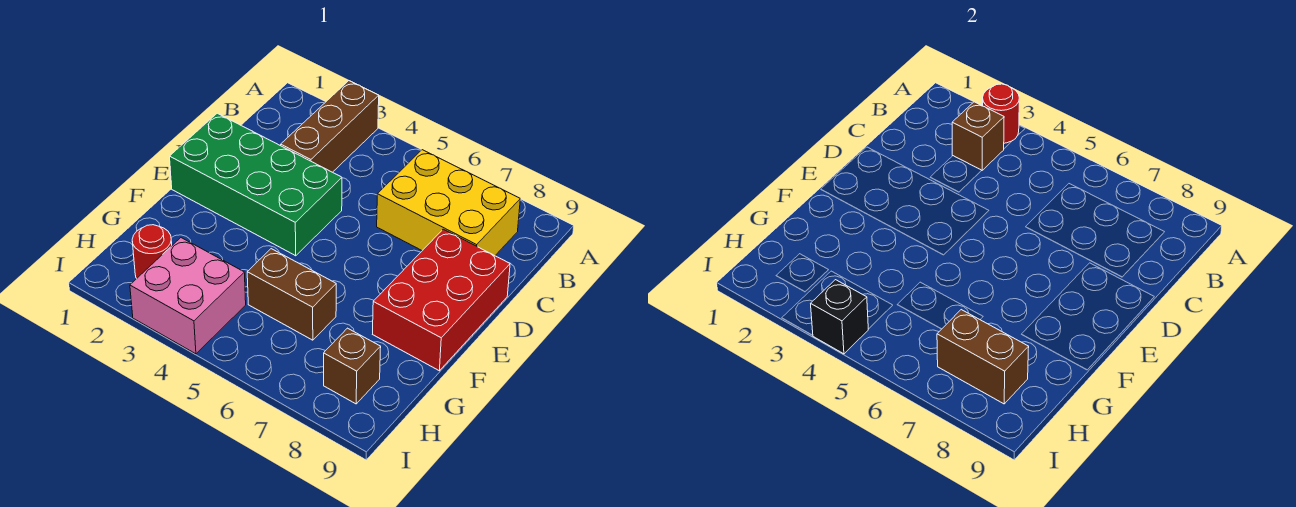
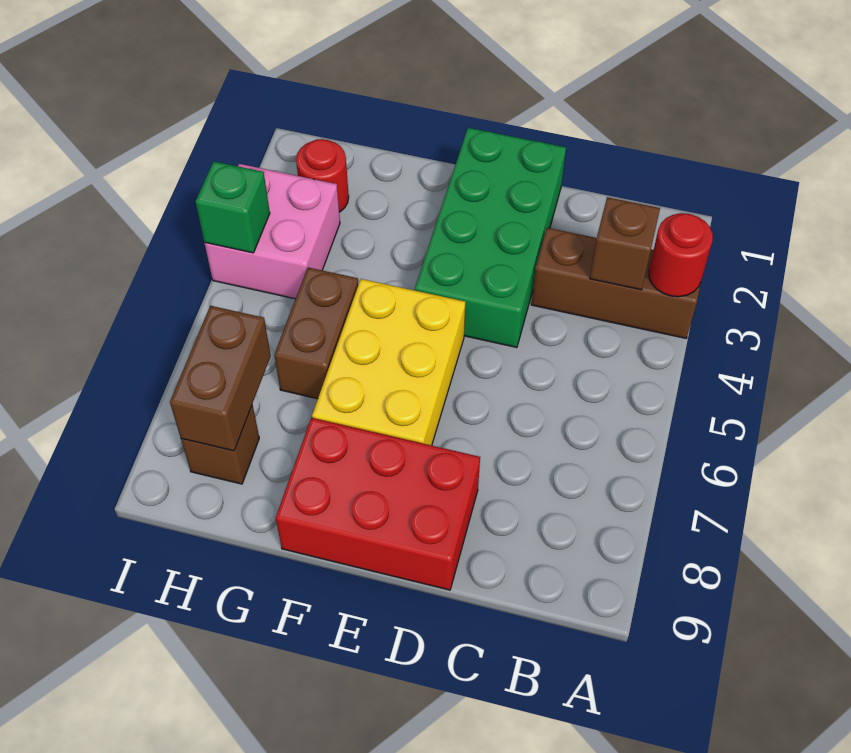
yellow 2x3 brick [377,150,520,256] -> yellow 2x3 brick moved to [312,279,465,445]
black 1x1 brick [811,280,868,354] -> green 1x1 brick [195,161,270,253]

